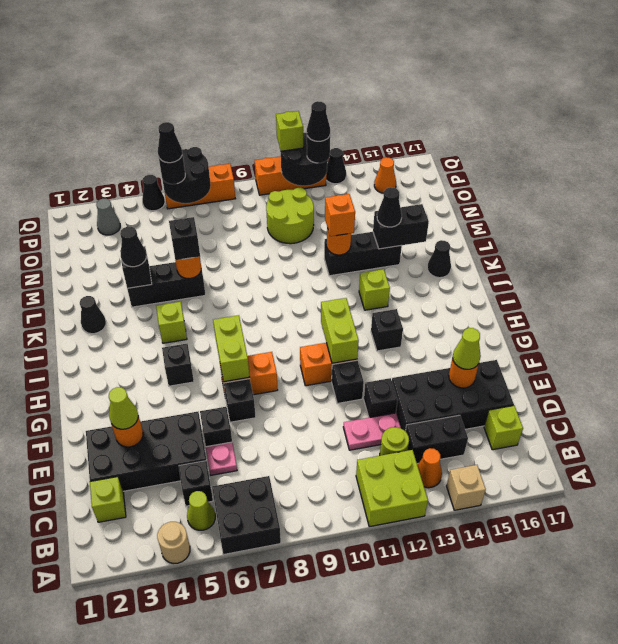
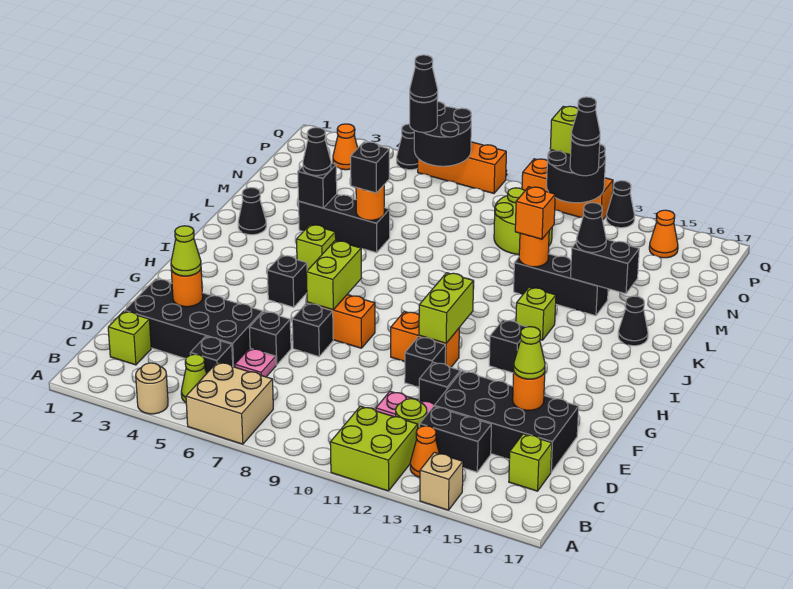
black 2x2 brick [212,476,281,555] -> tan 2x2 brick [186,362,273,444]
grey 1x1 cone [96,199,120,235] -> orange 1x1 cone [333,124,358,170]

